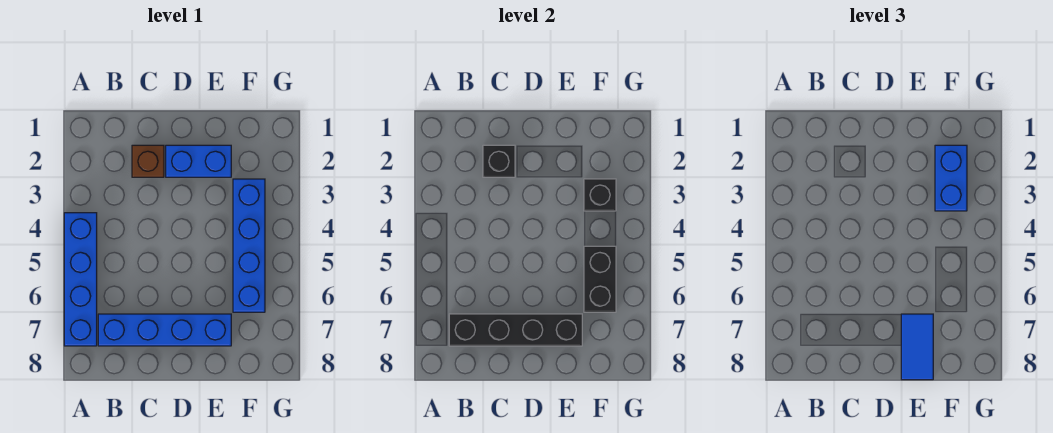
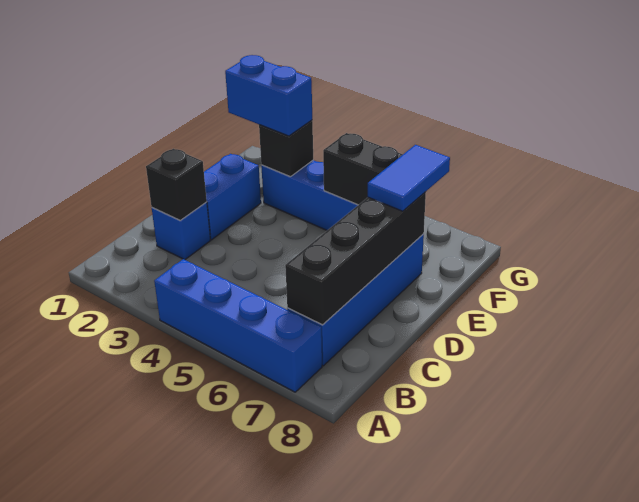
brown 1x1 brick [132,145,164,177] -> blue 1x1 brick [152,202,211,260]
blue 1x2 tile [901,314,933,380] -> blue 1x2 tile turned to [368,145,450,211]

